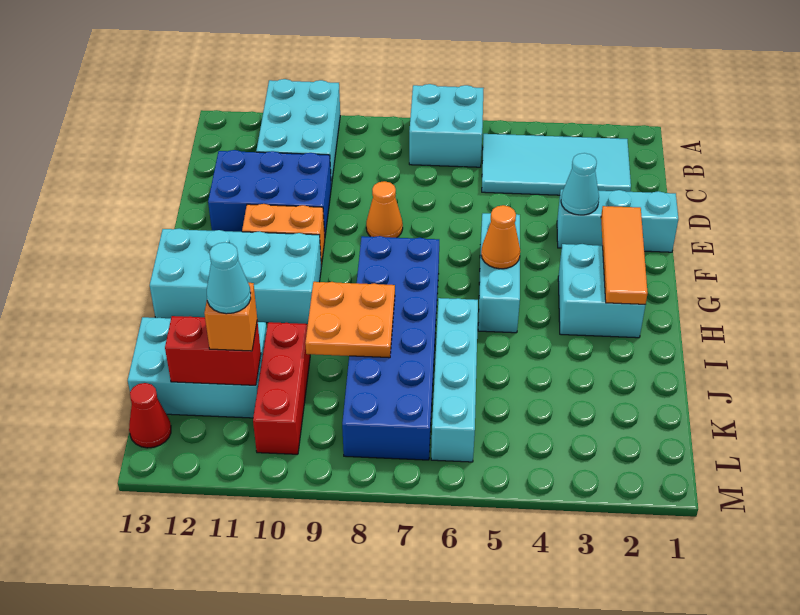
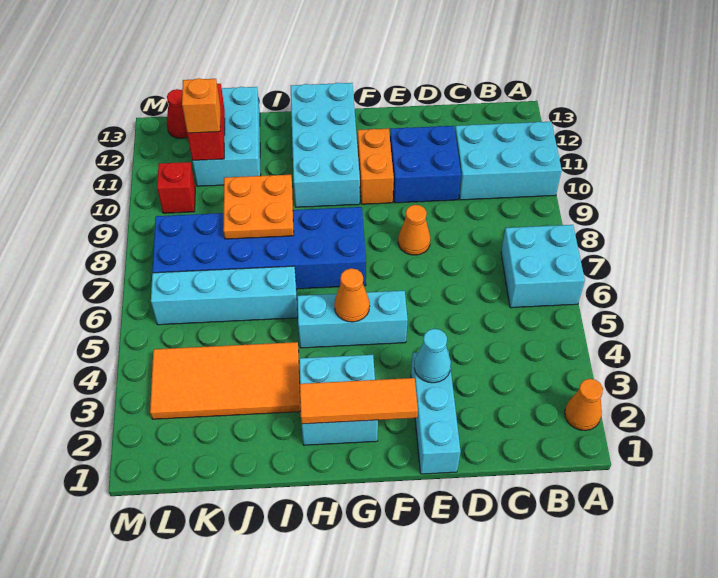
none -> orange 1x1 cone [565,379,603,431]
cyan 2x4 tile [482,134,631,195] -> none
blue 2x3 brick [208,150,331,235] -> blue 2x2 brick [390,126,461,203]
none -> orange 2x4 tile [150,342,300,419]
red 1x3 brick [253,322,310,454] -> red 1x1 brick [157,162,195,213]
cyan 1x1 cone [207,242,251,314] -> none

